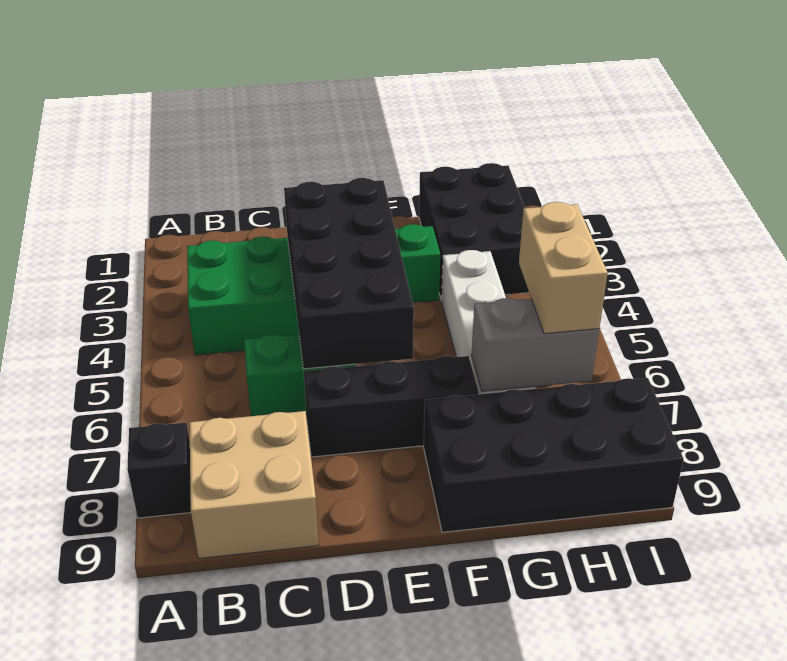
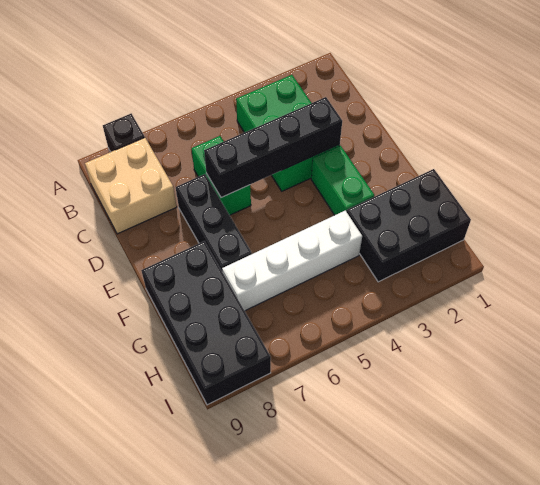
black 2x4 brick [284,178,414,369] -> black 1x4 brick [204,97,342,198]
grey 1x2 brick [471,298,599,392] -> none
tan 1x2 brick [519,202,608,334] -> none

